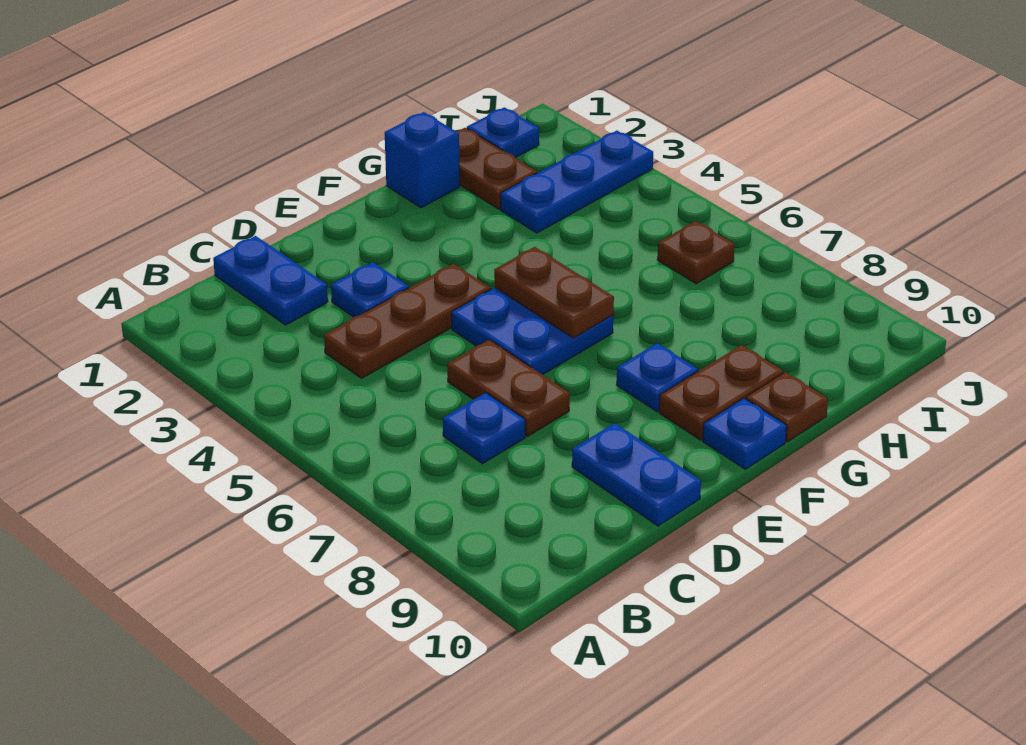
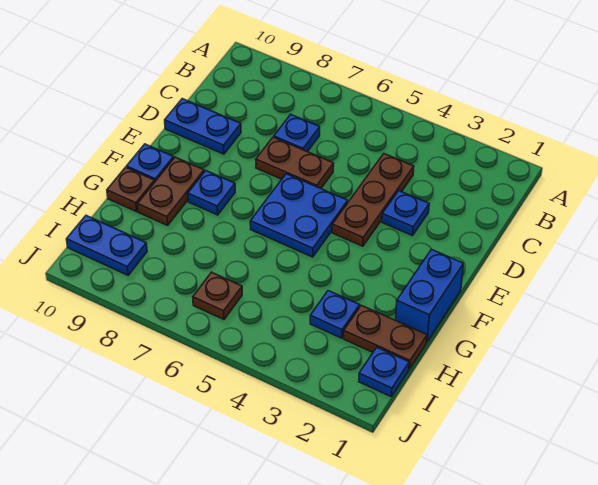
blue 1x2 plate [213,236,328,325] -> blue 1x2 plate moved to [67,215,147,275]
brown 1x2 plate [494,247,614,338] -> none
blue 1x1 brick [385,112,460,208] -> blue 1x2 brick [396,249,464,342]
blue 1x3 plate [501,131,653,233] -> blue 1x1 plate [310,291,360,338]

